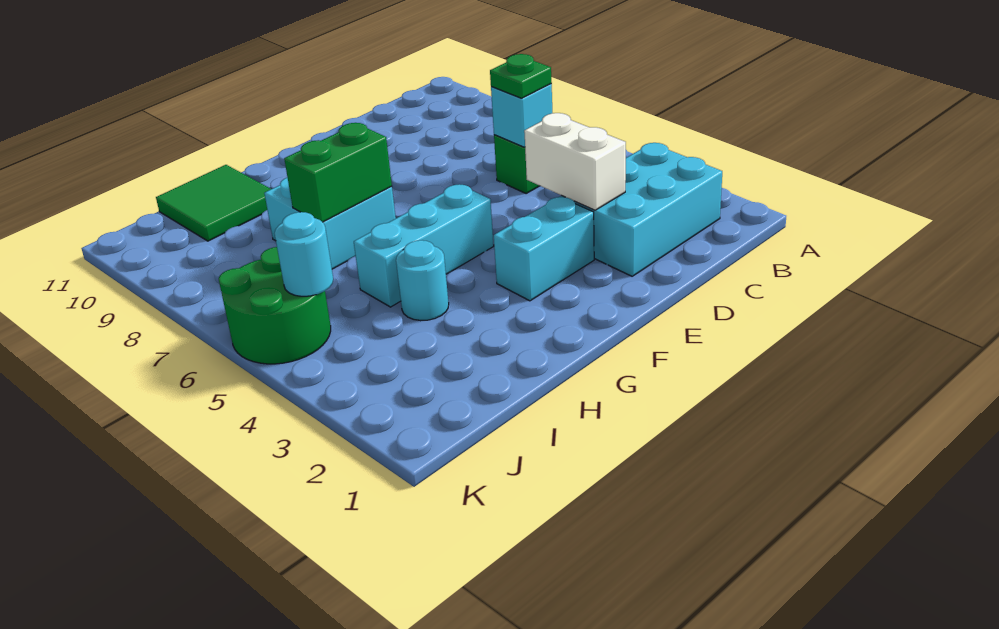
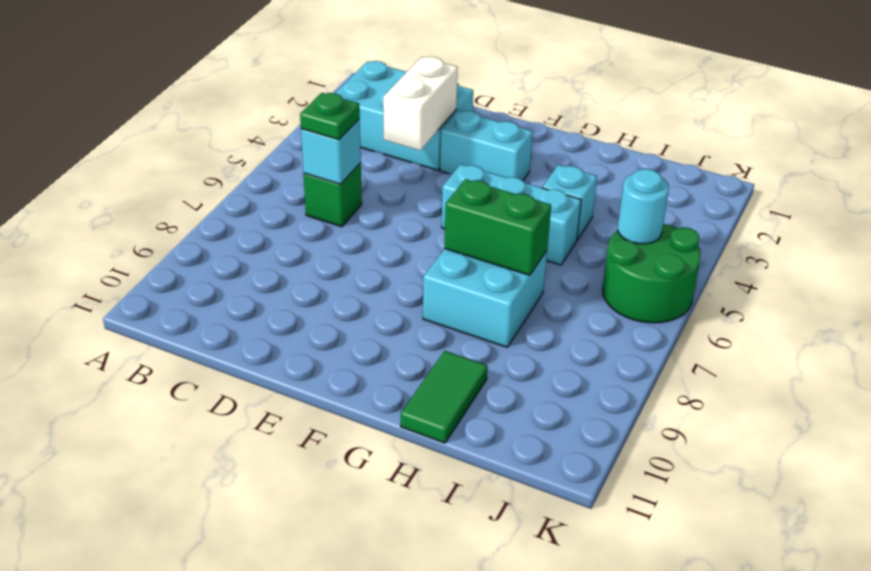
cyan 1x1 round brick [396,240,449,321] -> cyan 1x1 brick [542,165,597,240]
green 2x2 tile [156,165,271,241] -> green 1x2 tile [401,351,488,443]

